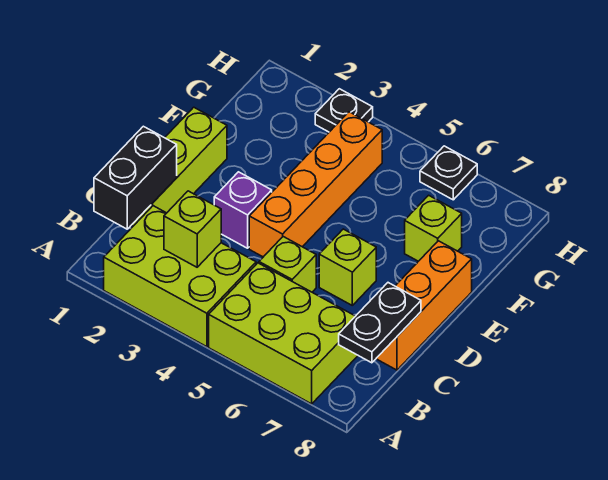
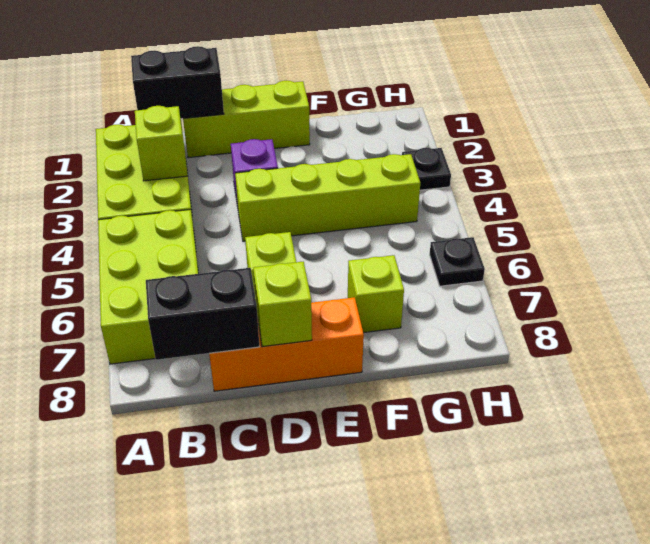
black 1x2 plate [339,283,421,363] -> black 1x2 brick [146,268,260,360]
lime 1x1 brick [259,237,316,292] -> lime 1x1 brick moved to [253,262,312,347]
orange 1x4 brick [249,112,382,257] -> lime 1x4 brick [235,154,420,241]

